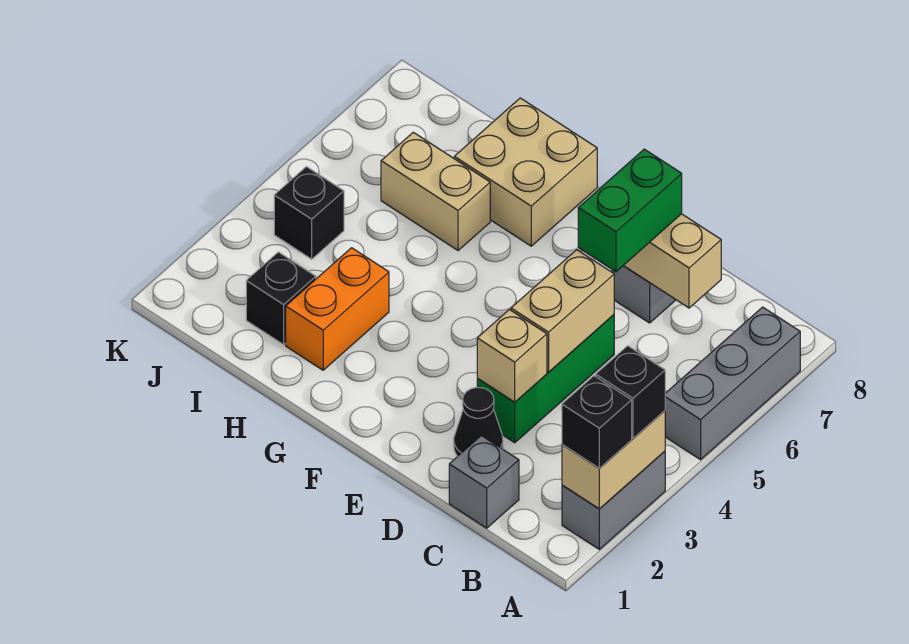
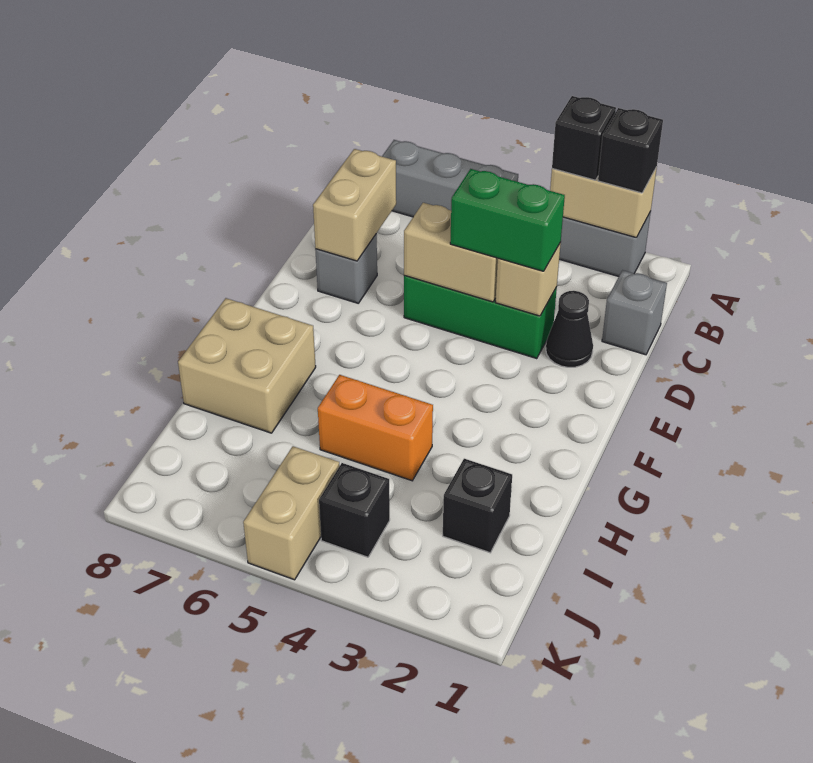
green 1x2 brick [578,149,682,272] -> green 1x2 brick moved to [450,169,565,271]
orange 1x2 brick [286,248,389,370] -> orange 1x2 brick moved to [318,375,433,481]
tan 1x2 brick [381,132,490,251] -> tan 1x2 brick moved to [243,446,340,580]

